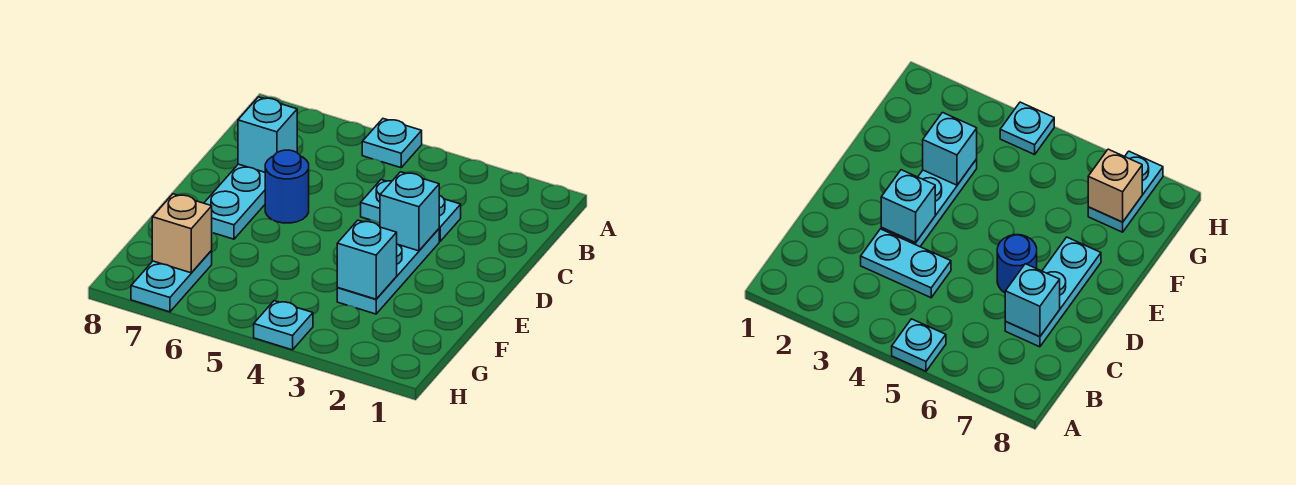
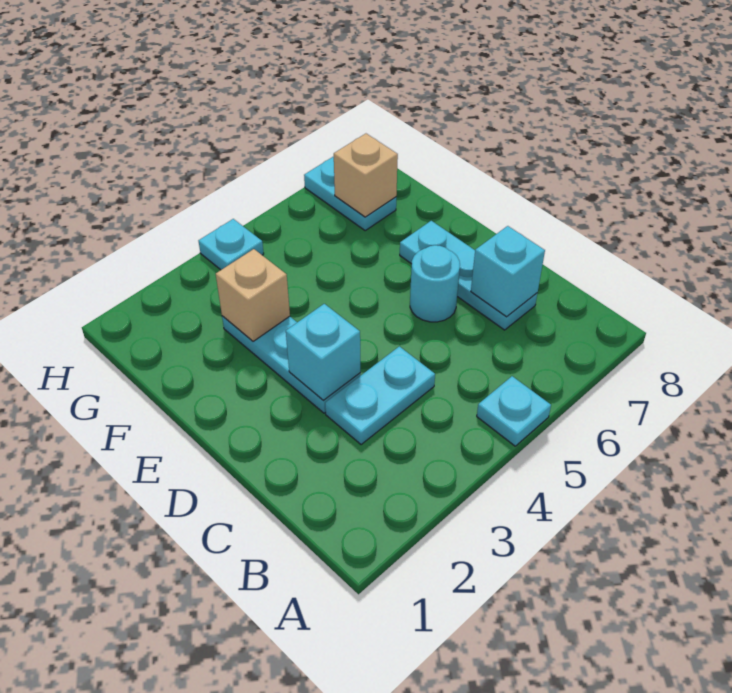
blue 1x1 round brick [265,150,309,223] -> cyan 1x1 round brick [410,245,460,322]
cyan 1x1 brick [337,220,397,299] -> tan 1x1 brick [216,249,290,341]

